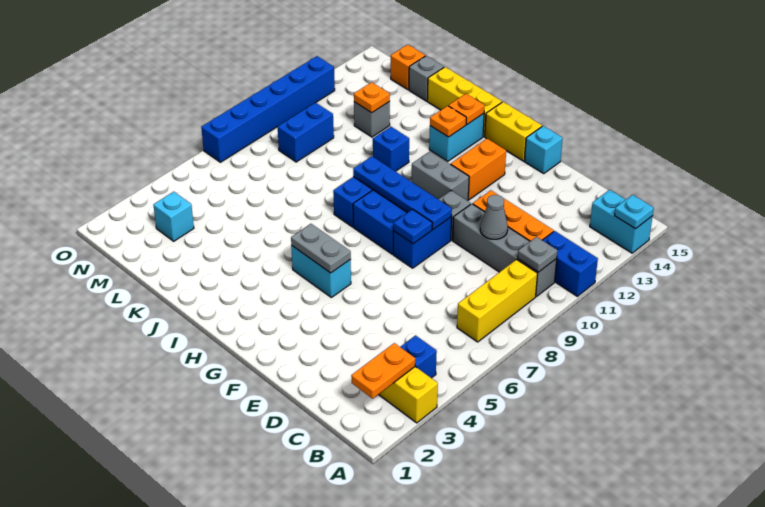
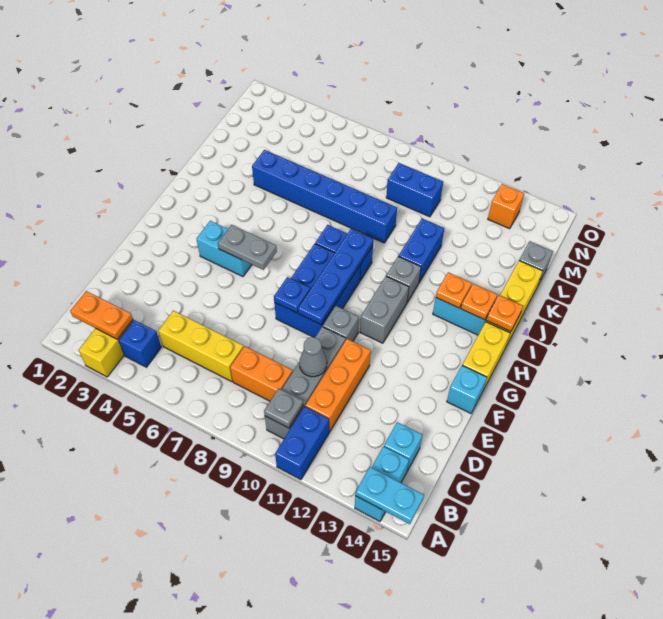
cyan 1x1 plate [614,195,654,229] -> cyan 1x2 plate [355,467,424,524]
yellow 1x3 brick [457,260,538,342] -> yellow 1x3 brick moved to [158,311,243,382]
cyan 1x2 brick [291,245,351,297] -> cyan 1x2 brick turned to [197,221,252,277]
grey 1x2 plate [291,224,351,273] -> grey 1x2 plate turned to [218,225,277,270]
orange 1x2 brick [451,139,506,200] -> orange 1x2 brick moved to [230,346,293,401]
blue 1x1 brick [373,127,409,171] -> blue 1x2 brick [399,218,444,282]
grey 1x1 brick [354,102,390,137] -> grey 1x1 brick moved to [386,256,421,302]
orange 1x1 plate [354,82,390,113] -> orange 1x1 plate moved to [486,295,523,332]
cyan 1x1 brick [154,192,194,241] -> cyan 1x1 brick moved to [384,422,422,471]
orange 1x1 brick [391,45,425,90] -> orange 1x1 brick moved to [488,184,524,229]
blue 1x6 brick [201,56,335,162] -> blue 1x6 brick moved to [252,150,397,243]

